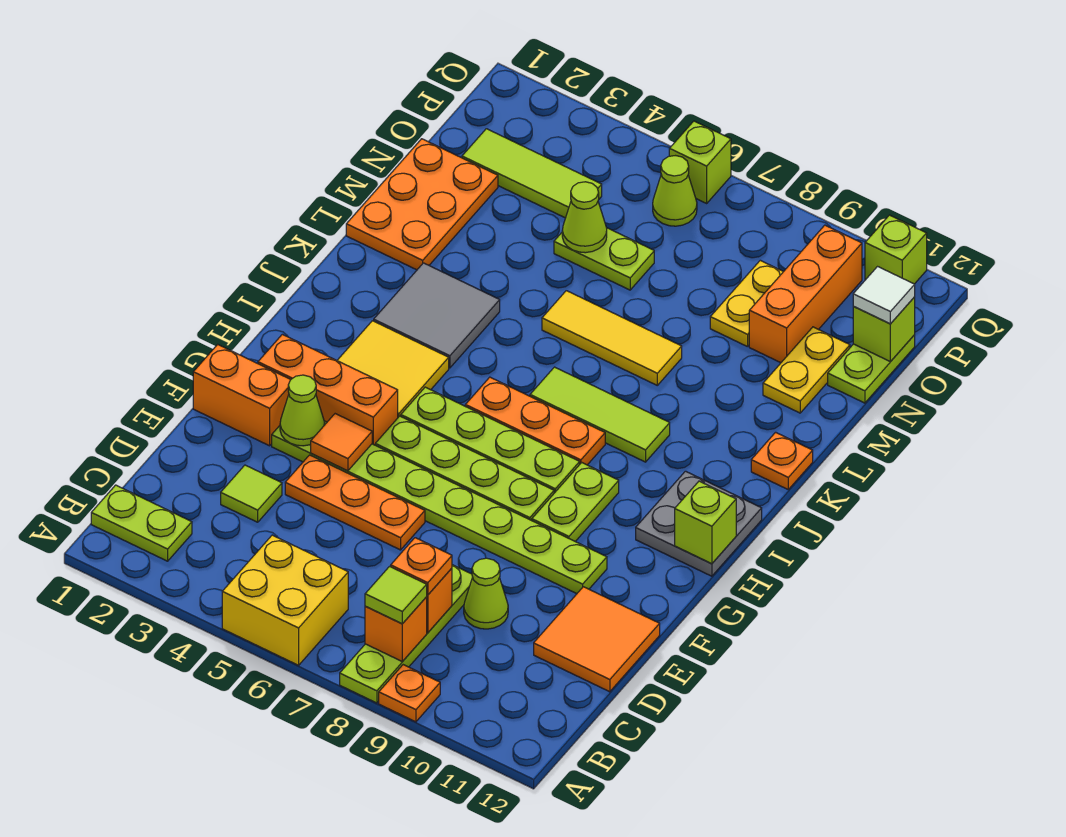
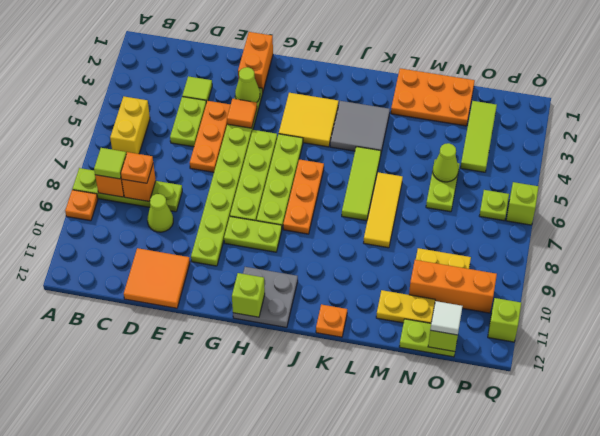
yellow 2x2 brick [222,535,348,665] -> yellow 1x2 brick [110,96,150,154]
lime 1x2 plate [91,485,192,561] -> lime 1x2 plate moved to [170,97,206,147]
orange 1x3 brick [258,334,398,445] -> none
lime 1x3 tile [530,367,670,462] -> lime 1x3 tile moved to [342,147,381,221]
lime 1x1 cone [653,156,697,226] -> lime 1x1 plate [479,190,509,221]

